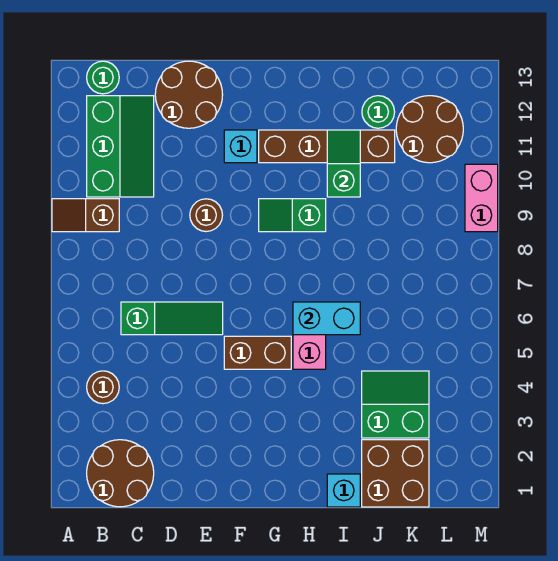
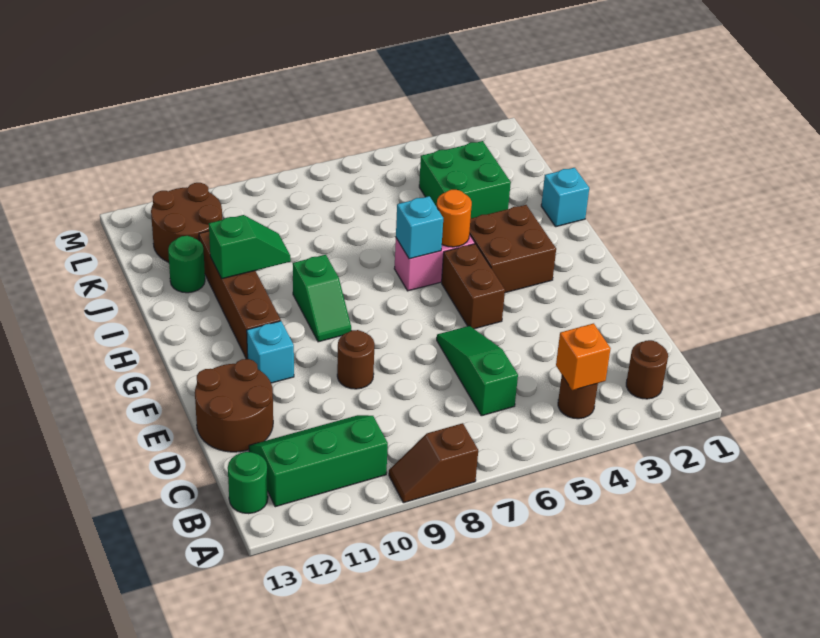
brown 1x2 slope [52,199,119,232] -> brown 1x2 slope turned to [389,423,478,503]
brown 2x2 round brick [87,440,154,507] -> brown 1x1 round brick [626,340,668,399]
none -> orange 1x1 brick [556,323,611,390]
none -> orange 1x1 round brick [437,190,472,247]
cyan 1x2 brick [293,302,360,335] -> cyan 1x1 brick [396,196,443,259]
green 1x2 slope [327,130,360,197] -> green 1x2 slope turned to [209,215,291,279]
brown 2x2 brick [362,440,429,507] -> brown 2x2 brick moved to [469,205,556,293]
green 2x2 slope [362,371,429,438] -> green 2x2 brick [419,141,511,218]
pink 1x2 brick [465,164,498,232] -> none

